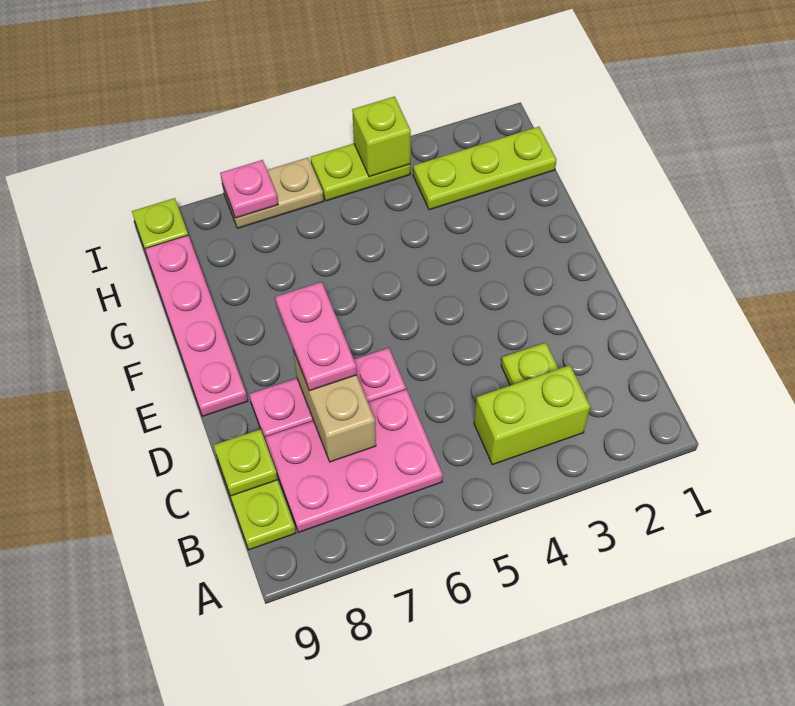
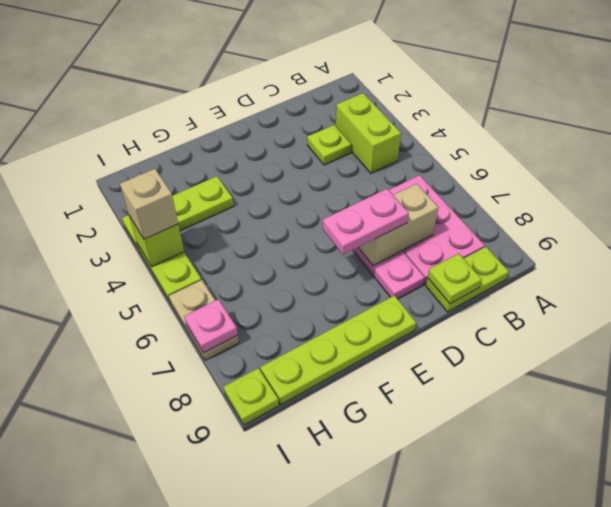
pink 1x4 plate [145,235,248,416] -> lime 1x4 plate [260,295,416,405]
lime 1x3 plate [413,127,557,210] -> lime 1x3 plate turned to [122,176,234,248]
none -> tan 1x1 brick [120,169,178,239]

